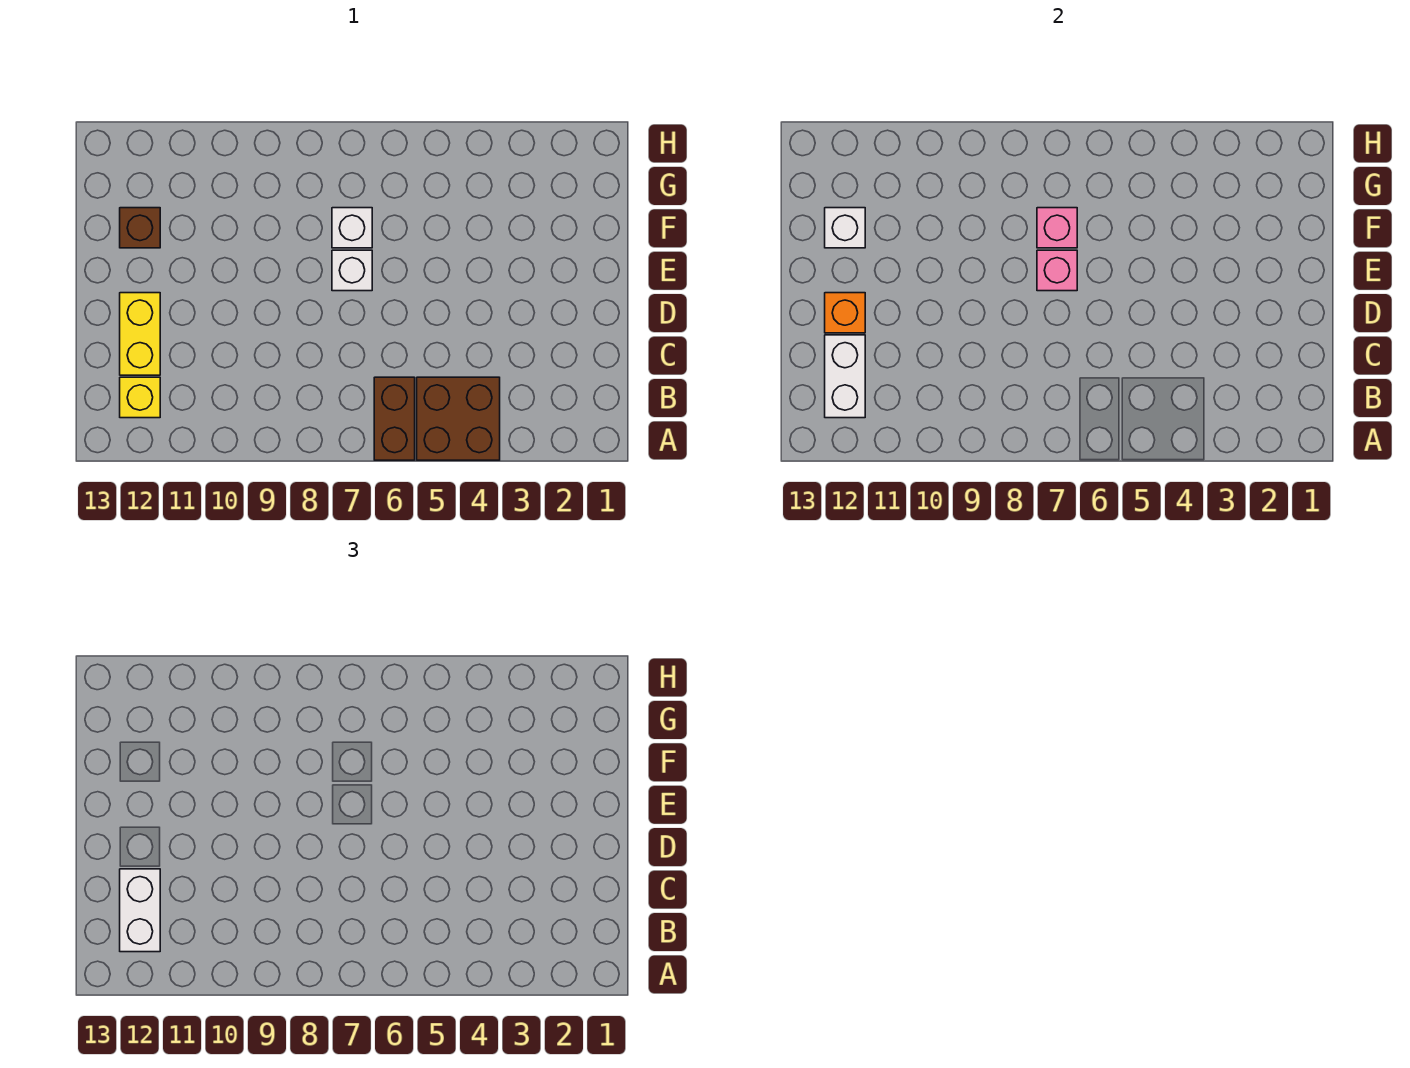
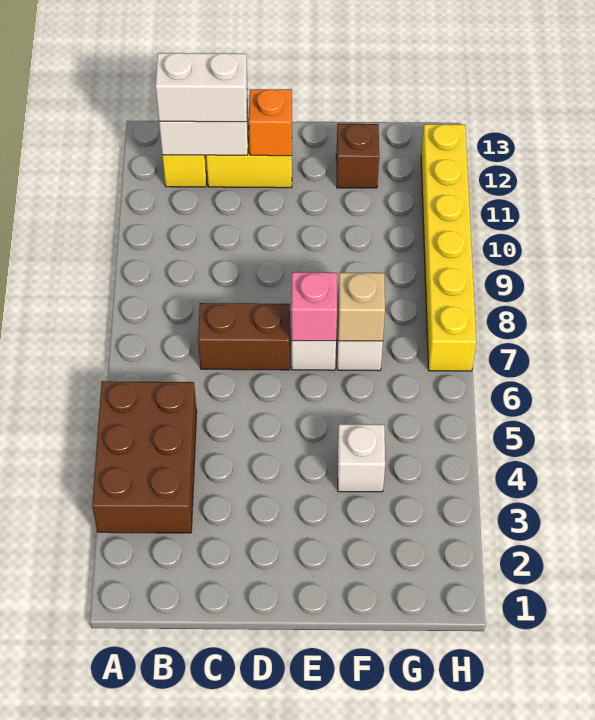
brown 2x2 brick [417,377,500,460] -> brown 2x3 brick [92,381,197,533]
brown 1x2 brick [374,377,415,460] -> brown 1x2 brick moved to [198,303,290,370]
pink 1x1 brick [1037,208,1077,248] -> tan 1x1 brick [338,273,385,341]
white 1x1 brick [825,208,865,248] -> white 1x1 brick moved to [338,424,385,492]
none -> yellow 1x6 brick [421,124,476,371]

